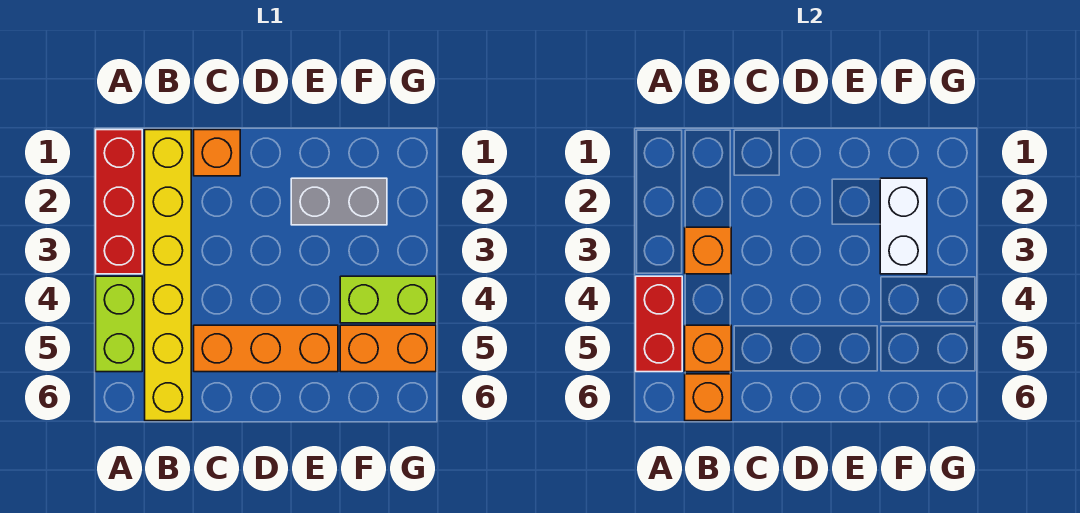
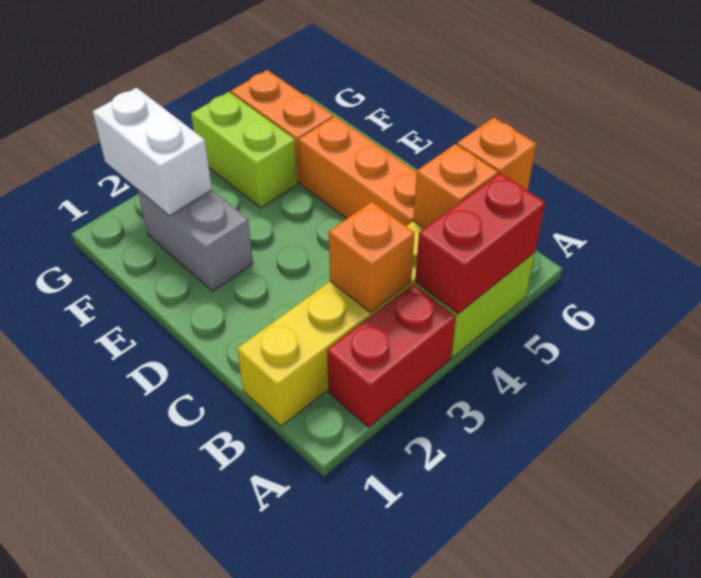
red 1x3 brick [96,130,142,274] -> red 1x2 brick [327,284,456,427]
orange 1x1 brick [194,130,240,176] -> none
white 1x2 brick [880,178,927,274] -> white 1x2 brick turned to [93,88,212,216]

